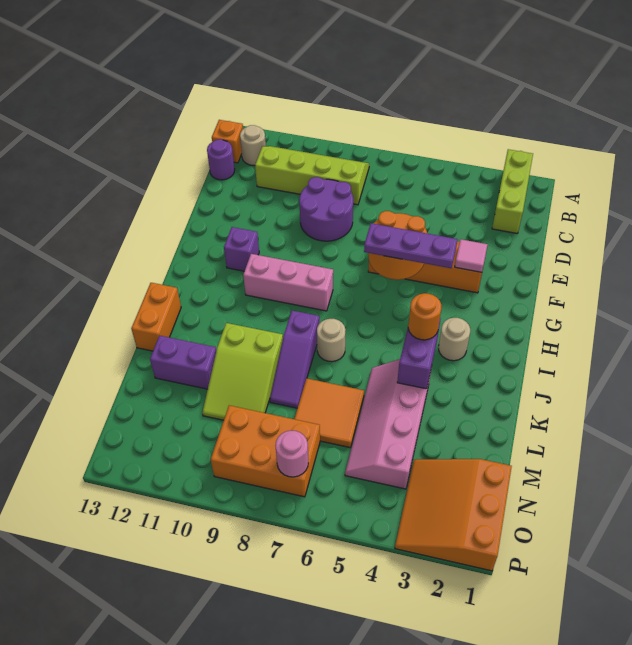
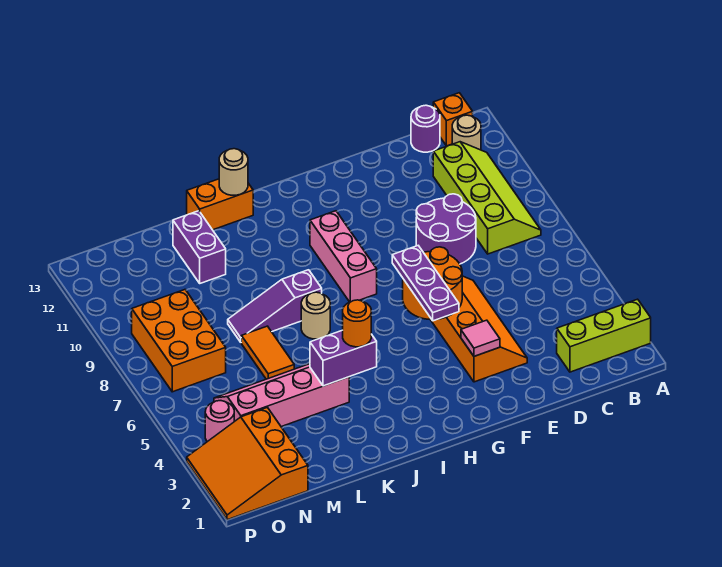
purple 1x1 brick [224,227,259,271] -> none
tan 1x1 round brick [439,318,470,361] -> tan 1x1 round brick moved to [219,149,248,195]
lime 2x3 slope [202,323,283,420] -> none
orange 2x2 tile [294,379,364,447] -> orange 1x2 tile [241,326,294,379]
orange 3x3 slope [395,459,512,571] -> orange 3x3 slope turned to [187,408,308,520]
pink 1x1 round brick [275,431,308,477] -> pink 1x1 round brick moved to [205,401,234,442]

